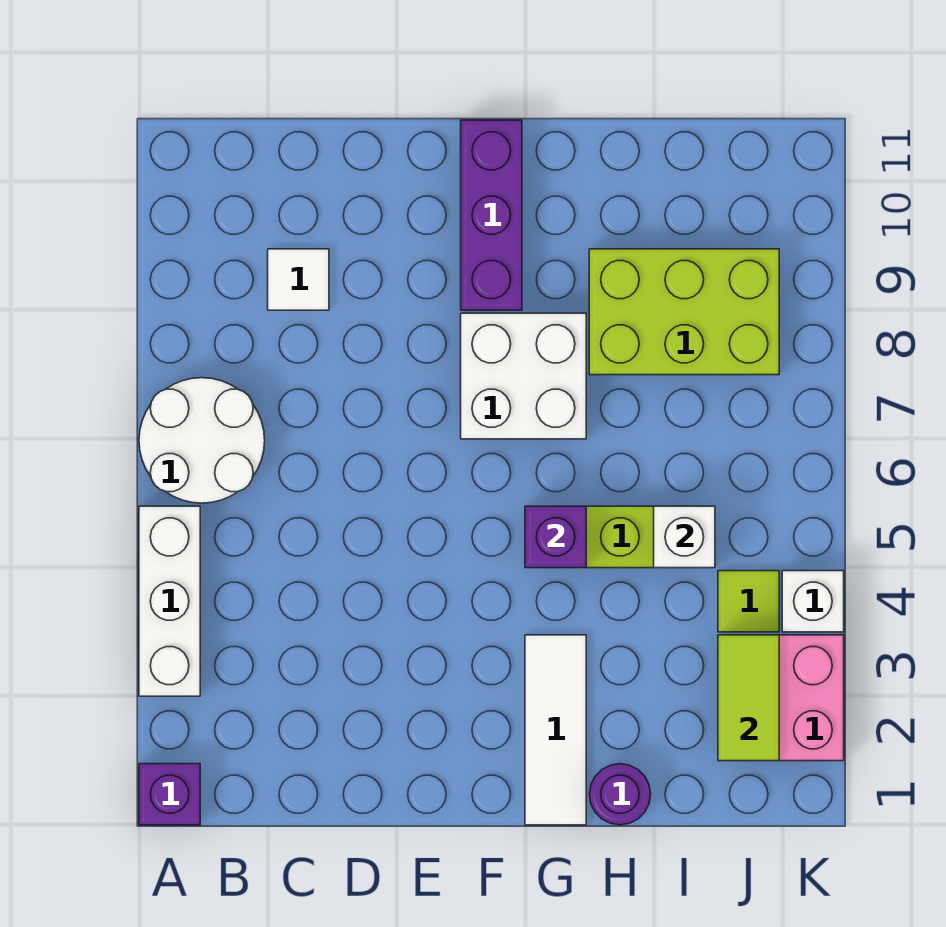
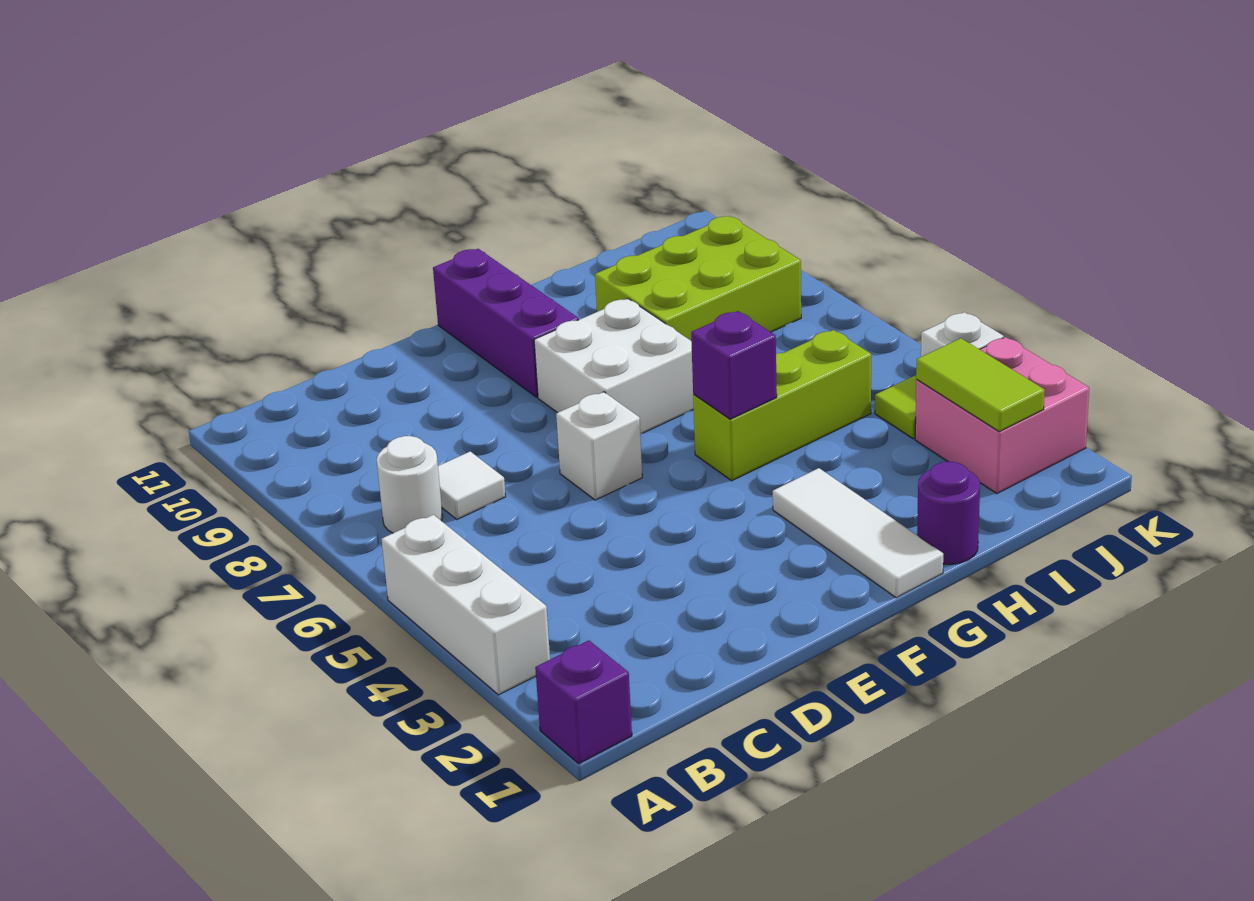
white 2x2 round brick [139,378,265,503] -> white 1x1 round brick [377,436,443,533]
white 1x1 tile [268,249,329,310] -> white 1x1 tile moved to [438,451,506,519]
white 1x1 brick [654,506,715,568] -> white 1x1 brick moved to [556,392,642,500]

